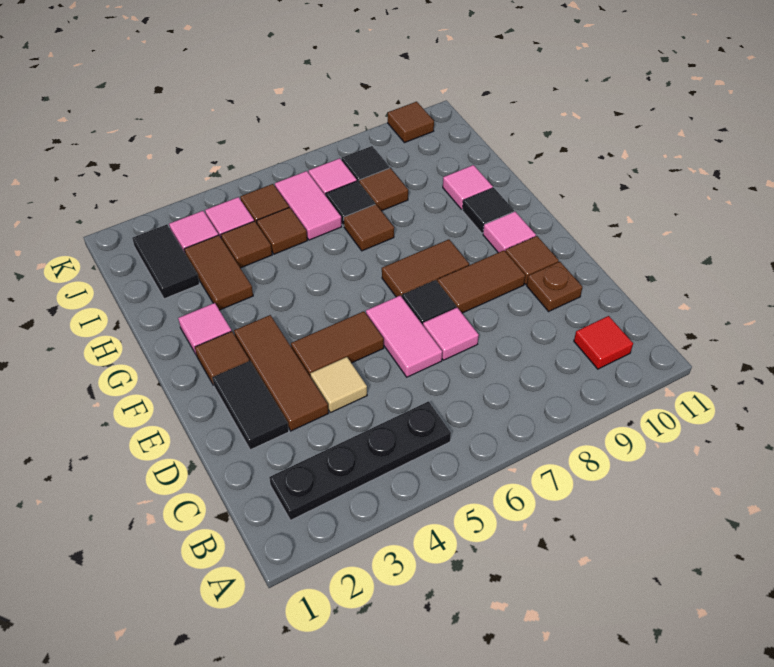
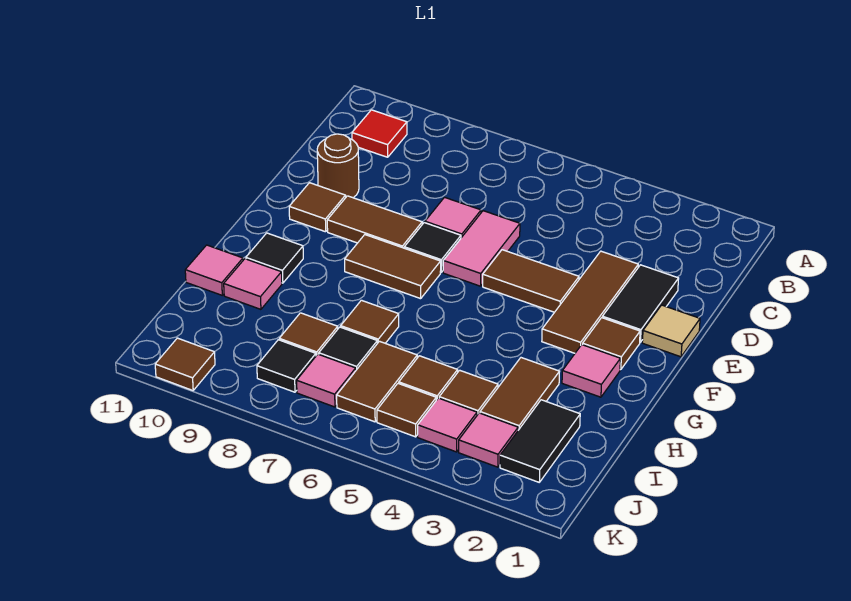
black 1x4 plate [269,401,451,520] -> none
tan 1x1 tile [310,357,367,413] -> tan 1x1 tile moved to [642,305,700,357]
brown 1x1 plate [527,262,582,311] -> brown 1x1 round brick [317,134,359,198]
pink 1x1 tile [483,211,536,253] -> pink 1x1 tile moved to [185,245,243,295]
pink 1x2 tile [275,171,342,240] -> brown 1x2 tile [337,341,417,422]

